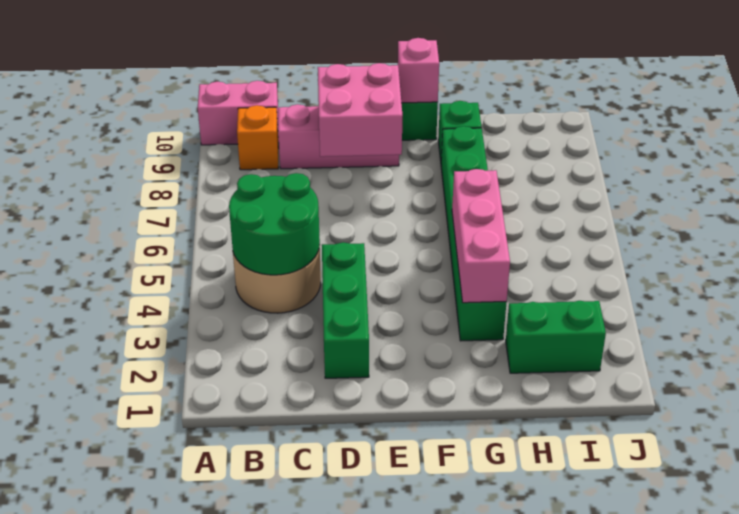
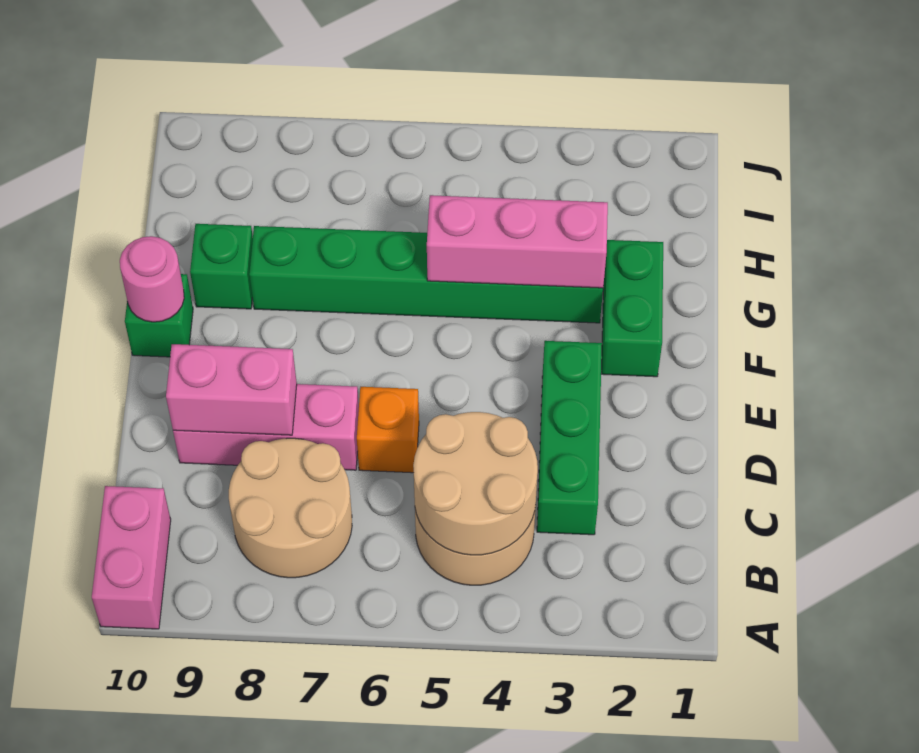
green 2x2 round brick [229,173,320,275] -> tan 2x2 round brick [413,412,538,555]
none -> tan 2x2 round brick [229,438,352,578]
orange 1x1 brick [237,105,279,170] -> orange 1x1 brick moved to [357,387,419,473]
pink 1x3 brick [278,104,399,169] -> pink 1x3 brick turned to [173,384,359,470]
green 1x3 brick [322,242,369,378] -> green 1x3 brick turned to [537,341,602,535]
pink 2x2 brick [318,63,402,157] -> pink 1x2 brick [166,344,297,435]
pink 1x1 brick [398,38,439,103] -> pink 1x1 round brick [120,236,184,322]
green 1x2 brick [506,301,606,373] -> green 1x2 brick moved to [602,240,663,377]

